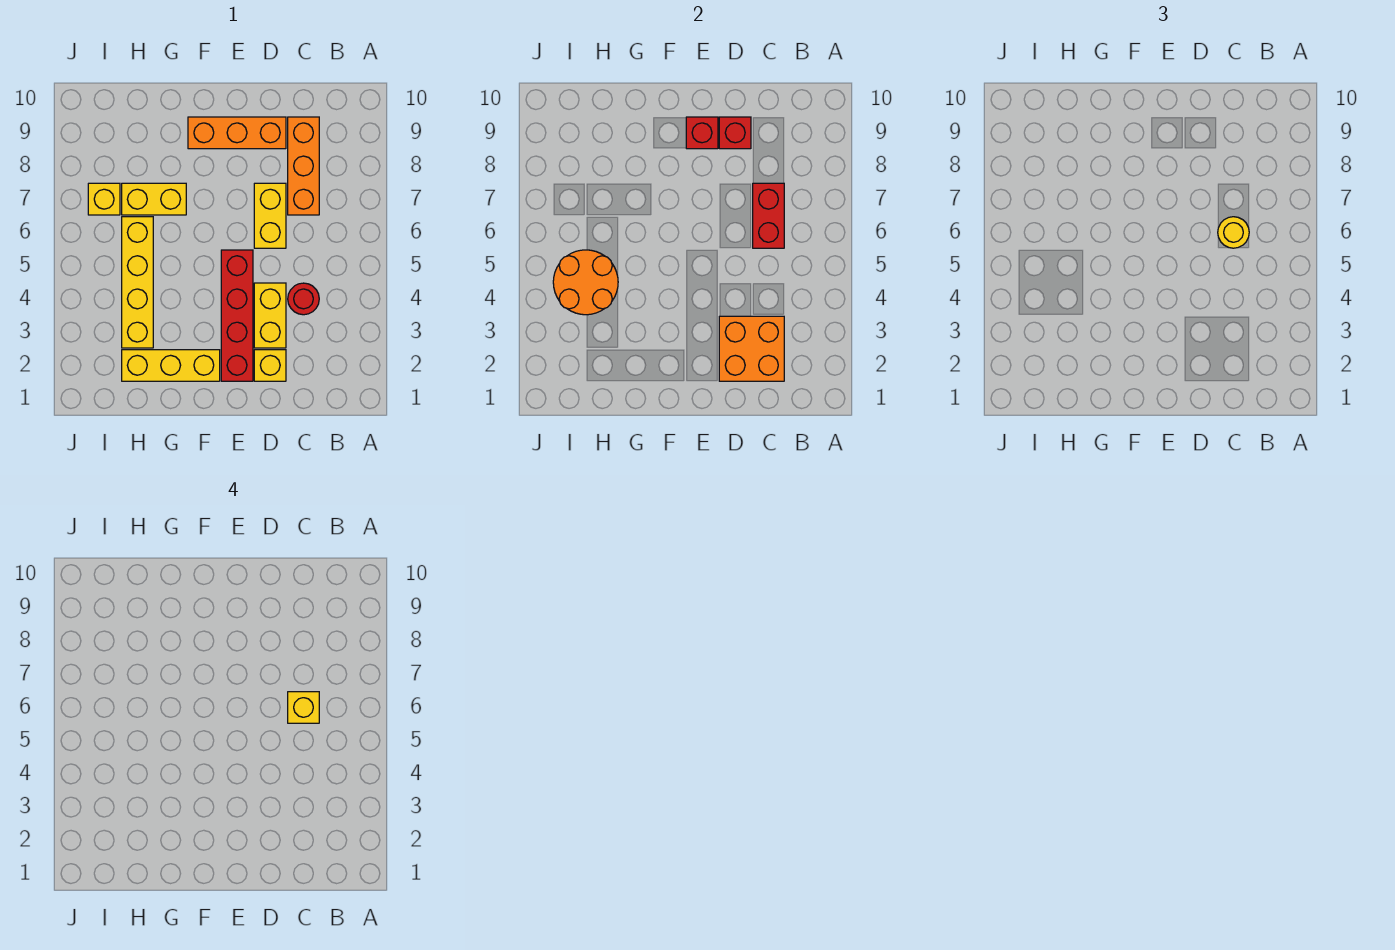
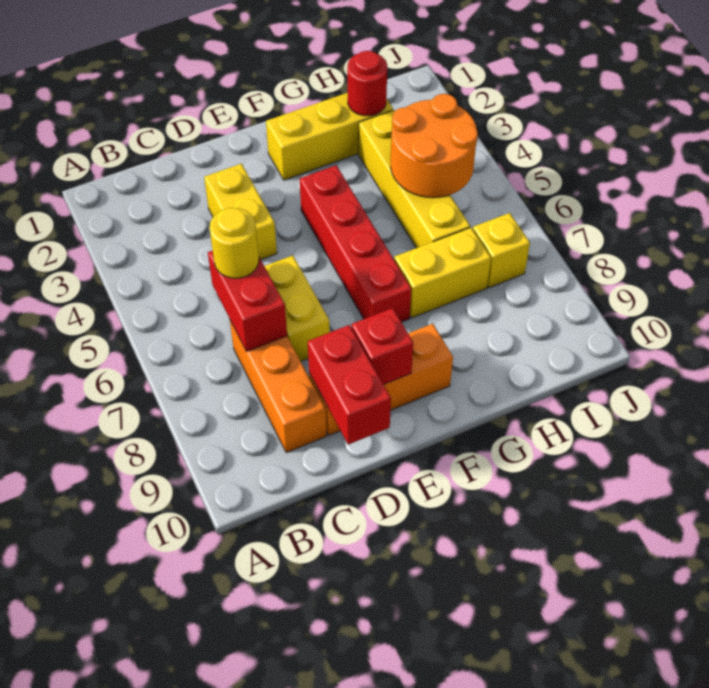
orange 2x2 brick [719,316,784,381] -> none
red 1x1 round brick [288,283,319,315] -> red 1x1 round brick moved to [347,51,387,116]
yellow 1x1 brick [288,692,319,723] -> none
yellow 1x1 brick [254,350,286,381] -> none
red 1x1 brick [719,117,751,149] -> red 1x2 brick [308,325,391,445]
red 1x4 brick [221,250,253,381] -> red 1x4 brick moved to [300,165,411,322]

